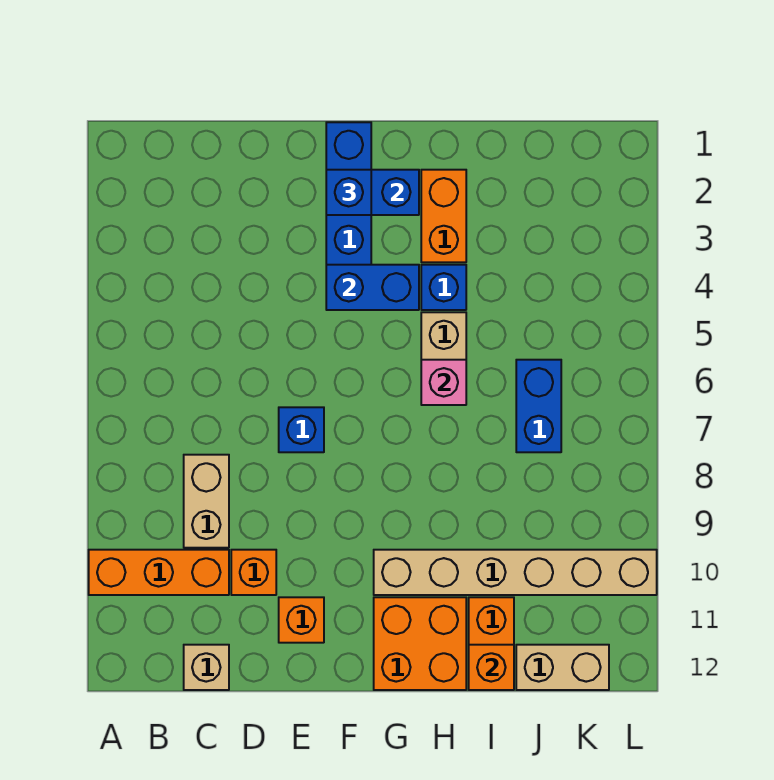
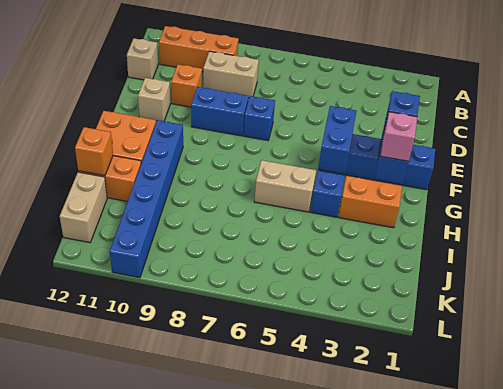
orange 1x3 brick [89,550,229,595] -> orange 1x3 brick turned to [159,26,239,72]
orange 1x1 brick [279,597,324,643] -> tan 1x1 brick [138,78,170,121]
tan 1x6 brick [374,550,657,595] -> blue 1x6 brick [110,120,183,278]
pink 1x1 brick [421,360,466,405] -> pink 1x1 brick moved to [380,112,417,161]
blue 1x2 brick [516,360,561,452] -> blue 1x2 brick moved to [191,87,249,136]

